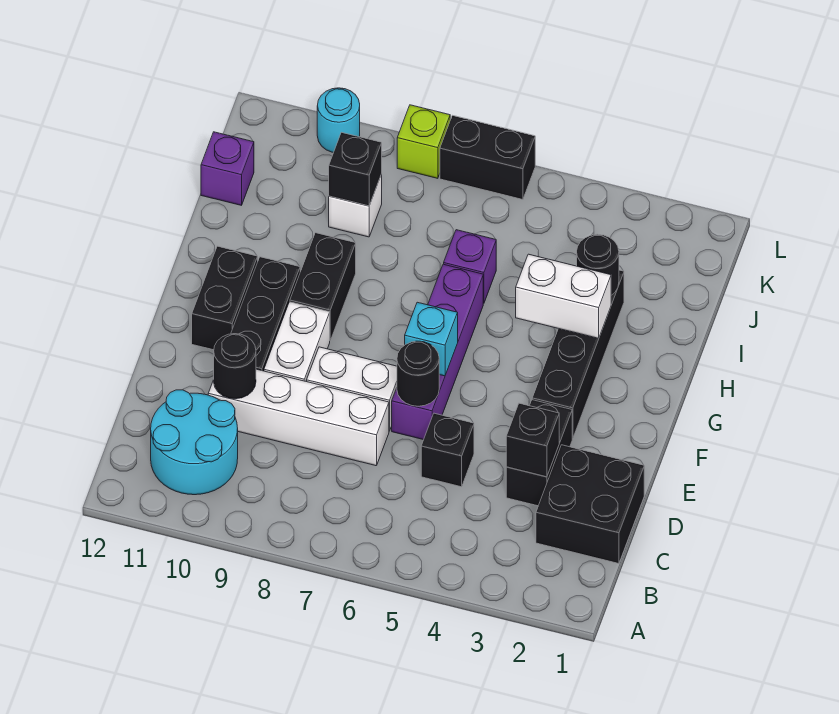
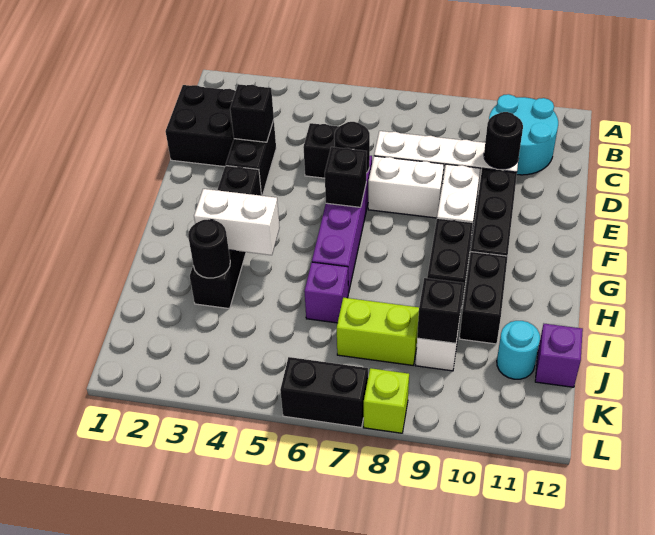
cyan 1x1 brick [405,302,458,376] -> black 1x1 brick [325,147,367,207]
black 1x2 brick [192,246,258,350] -> black 1x2 brick moved to [460,252,508,344]
none -> lime 1x2 brick [337,298,419,365]
cyan 1x1 round brick [317,88,360,153] -> cyan 1x1 round brick moved to [497,321,540,379]

